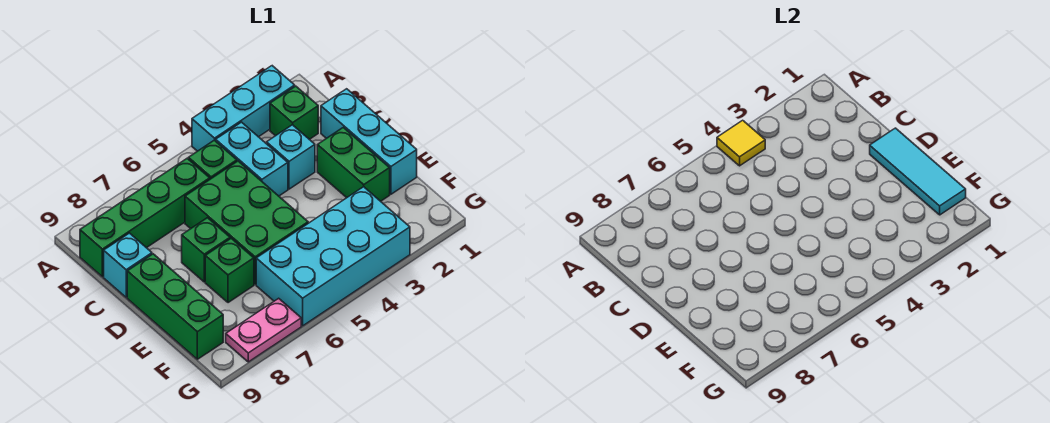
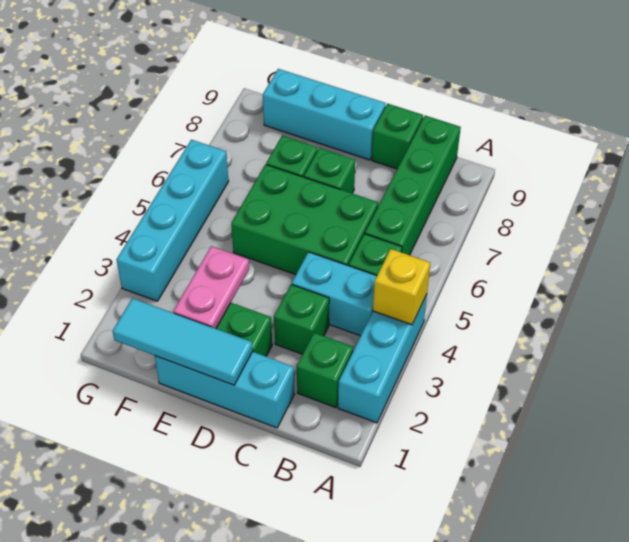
yellow 1x1 tile [717,120,765,166] -> yellow 1x1 brick [373,249,430,325]
cyan 1x1 brick [267,125,315,189] -> green 1x1 brick [274,284,329,354]
cyan 1x1 brick [104,233,152,297] -> green 1x1 brick [372,104,423,169]
green 1x3 brick [127,254,223,359] -> cyan 1x3 brick [263,69,386,160]
cyan 2x4 brick [256,187,410,326] -> cyan 1x4 brick [116,140,229,301]
pink 1x2 plate [226,298,301,362] -> pink 1x2 plate moved to [173,246,249,329]

